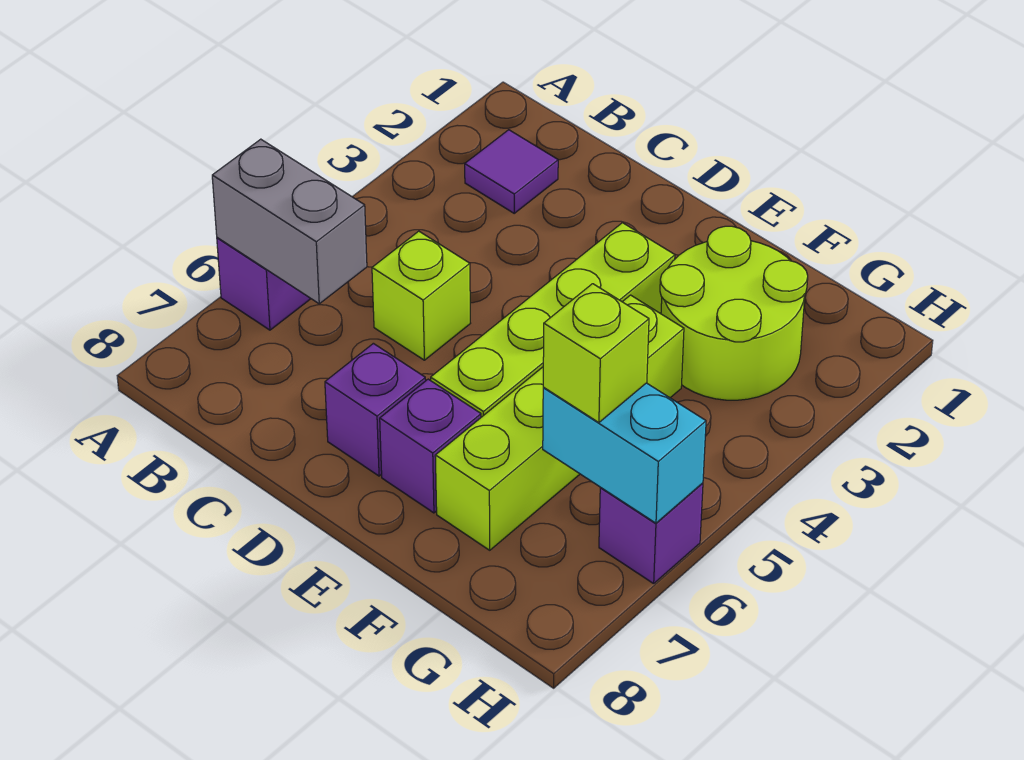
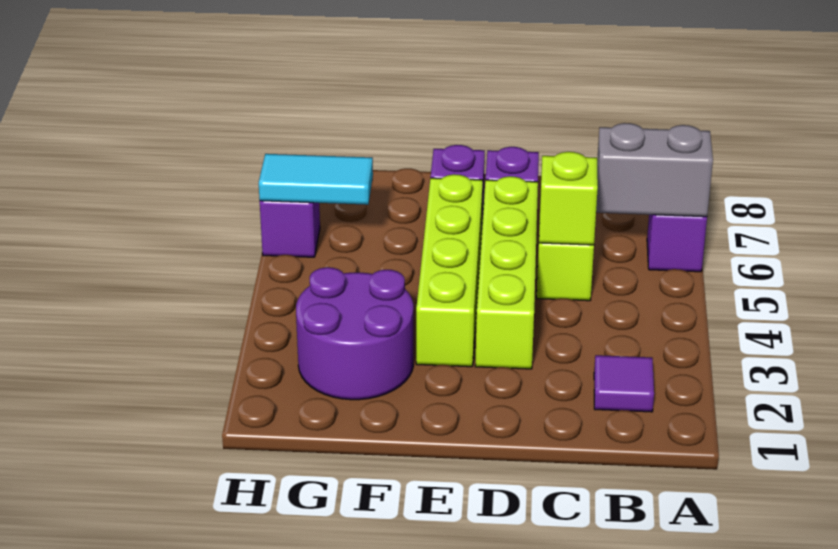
lime 2x2 round brick [660,226,808,400] -> purple 2x2 round brick [296,267,413,400]
lime 1x4 brick [435,295,684,550] -> lime 1x4 brick moved to [475,176,538,369]
cyan 1x2 brick [543,383,706,523] -> cyan 1x2 tile [259,154,373,205]
lime 1x1 brick [543,284,649,423] -> lime 1x1 brick moved to [539,152,598,245]

